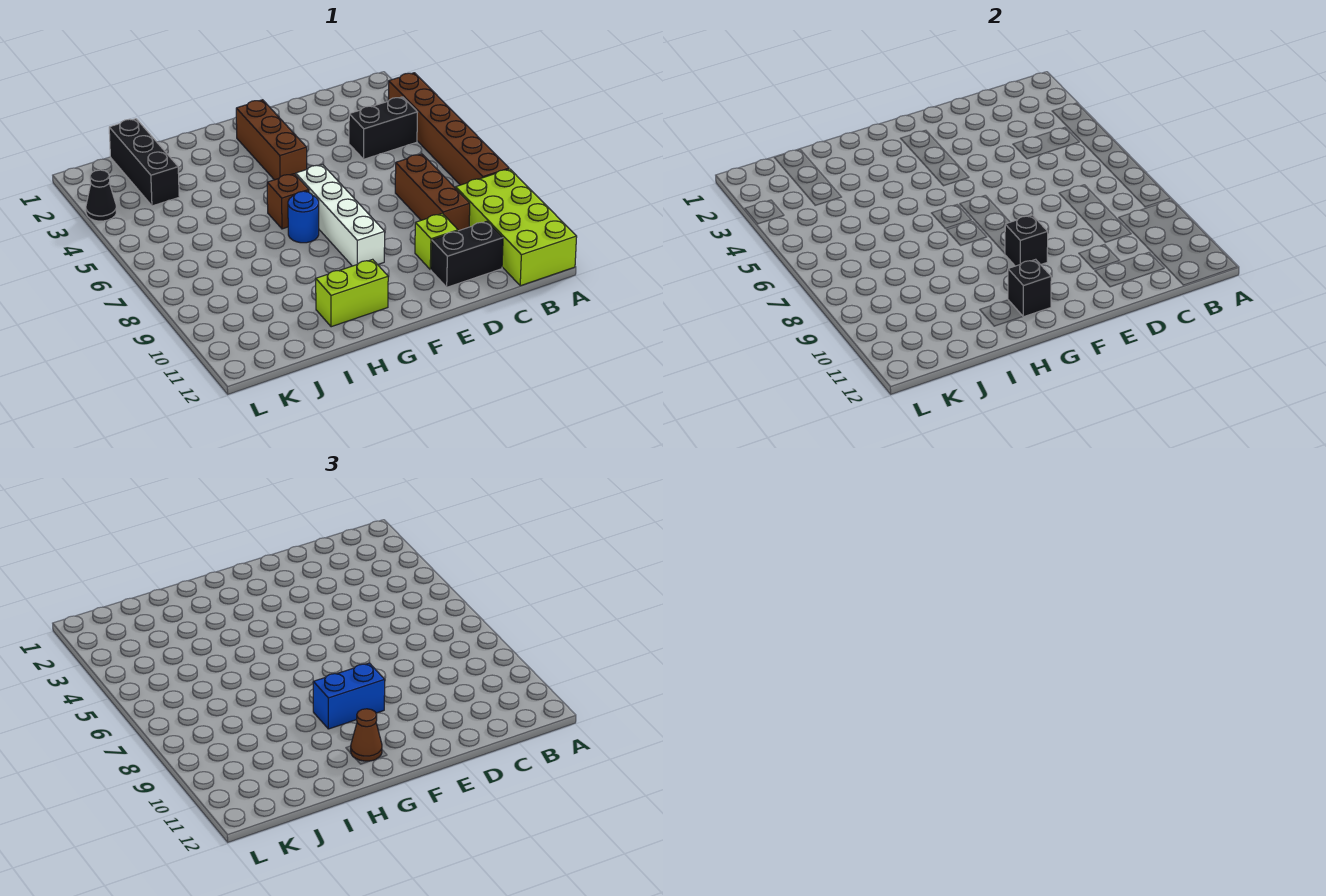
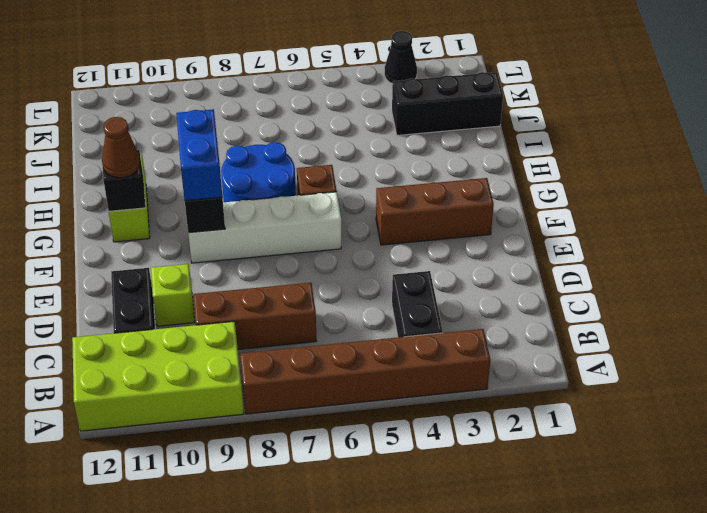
blue 1x1 round brick [288,191,319,243] -> blue 2x2 round brick [221,142,296,202]

